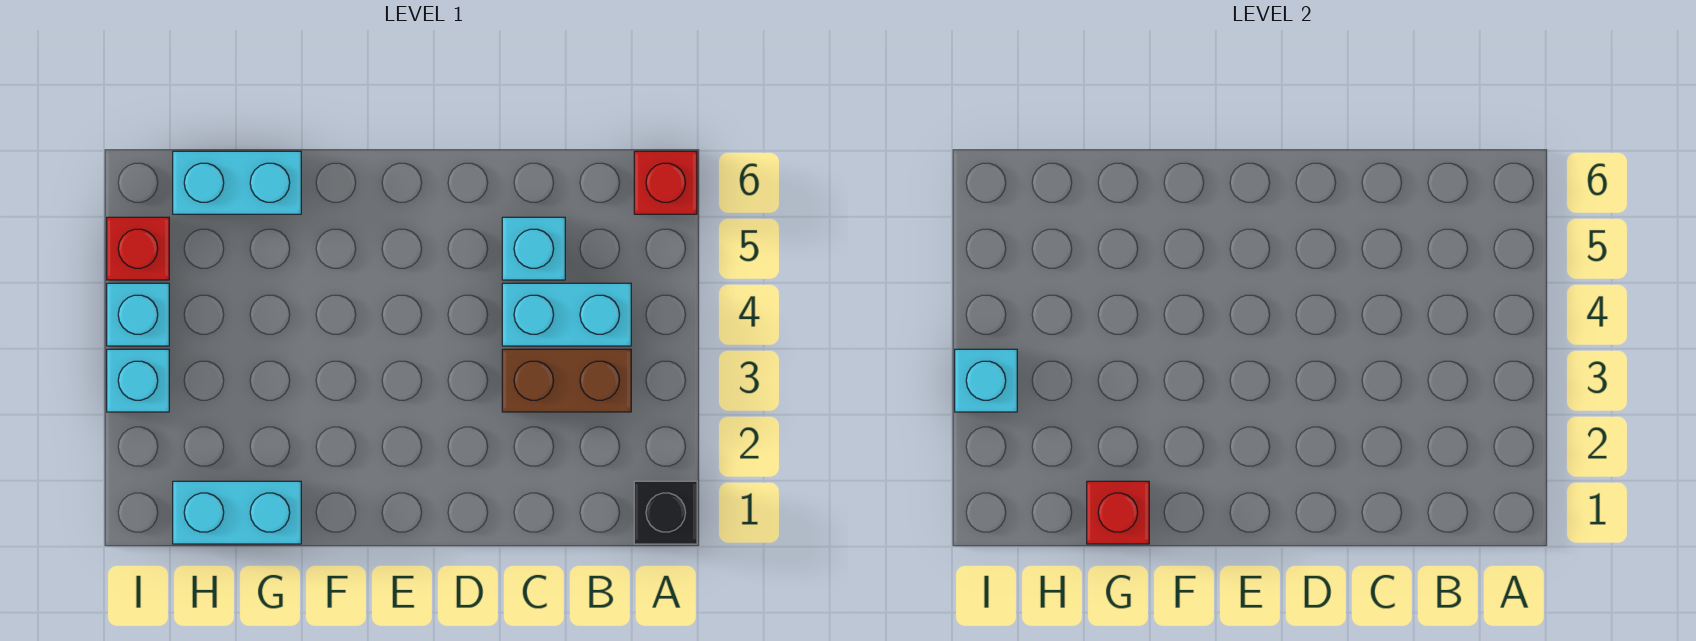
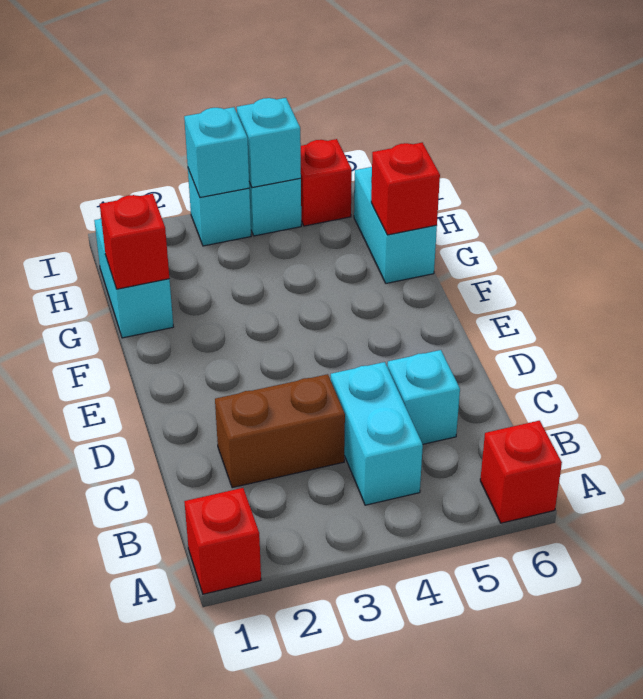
black 1x1 brick [634,481,697,544] -> red 1x1 brick [184,488,261,594]
brown 1x2 brick [502,349,631,412] -> brown 1x2 brick turned to [215,374,345,488]
none -> red 1x1 brick [371,143,440,235]
none -> cyan 1x1 brick [237,98,301,188]

